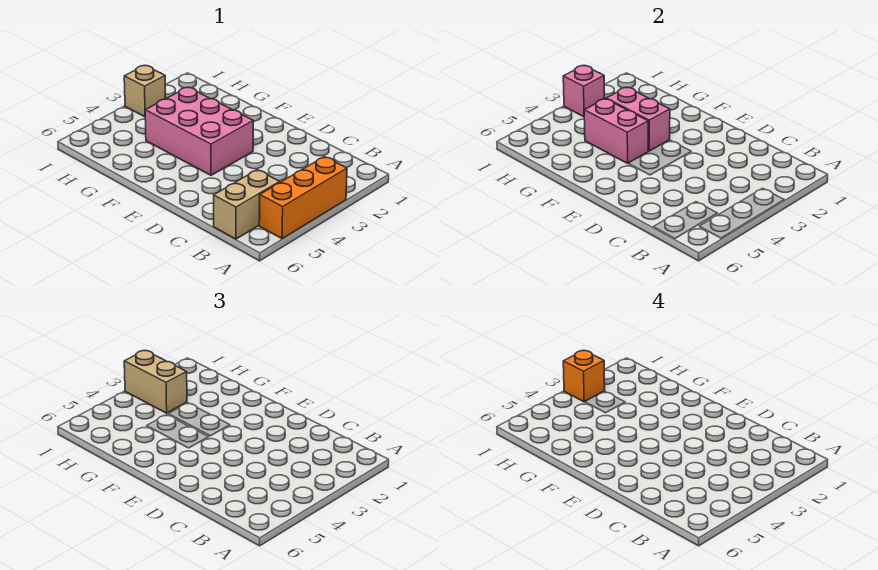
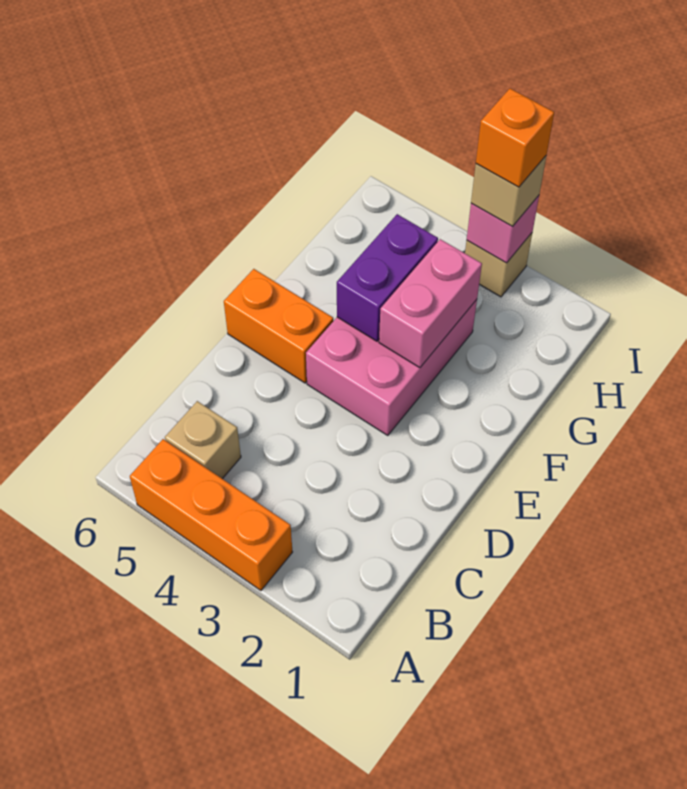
tan 1x2 brick [214,170,280,239] -> tan 1x1 brick [165,401,241,479]
none -> orange 1x2 brick [224,269,333,383]
pink 1x2 brick [584,99,648,163] -> purple 1x2 brick [337,214,438,341]
tan 1x2 brick [124,351,187,413] -> tan 1x1 brick [471,156,546,227]

